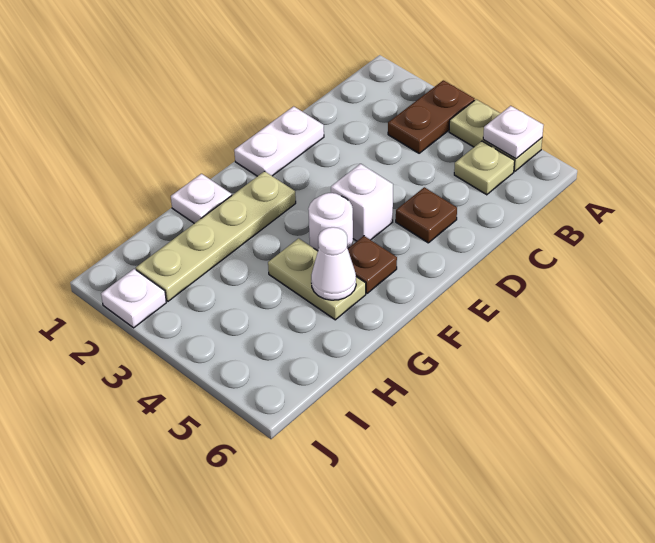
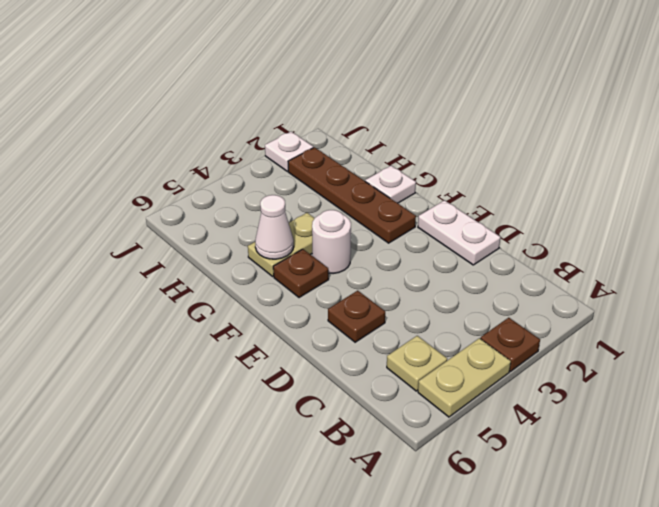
brown 1x2 plate [388,80,474,153] -> brown 1x1 plate [481,318,540,371]
white 1x1 plate [483,106,543,159] -> none
white 1x1 brick [331,164,393,241] -> none
tan 1x4 plate [136,171,296,301] -> brown 1x4 plate [288,147,416,243]

